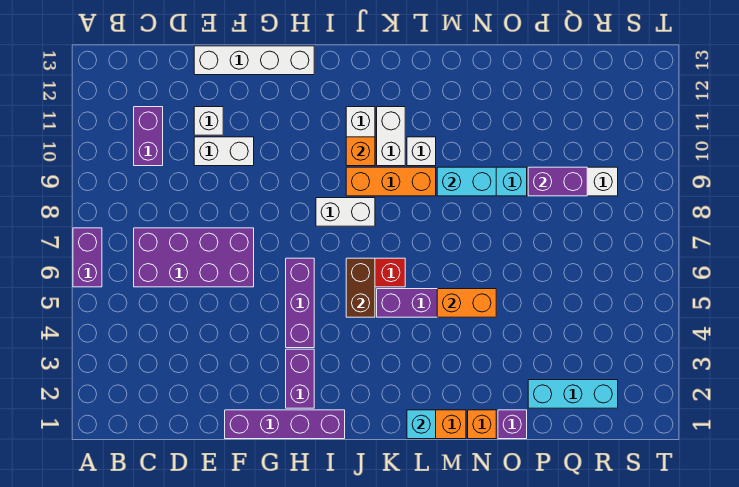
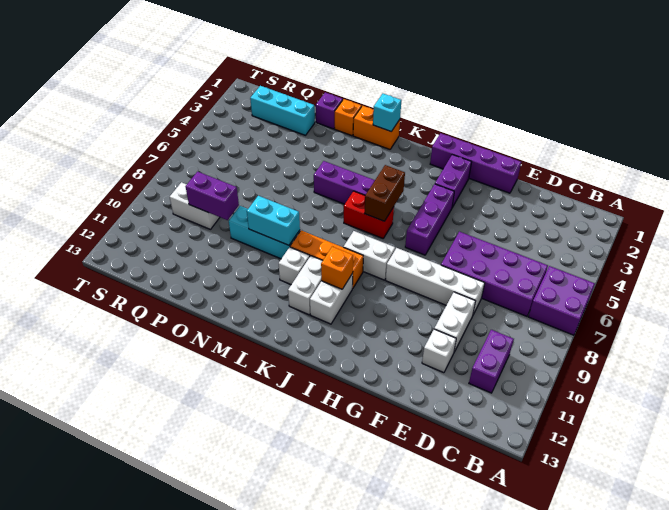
purple 1x2 brick [73,228,102,287] -> purple 2x2 brick [528,266,595,335]
white 1x2 brick [194,137,254,166] -> white 1x2 brick turned to [434,292,476,352]
white 1x4 brick [194,46,314,75] -> white 1x4 brick moved to [386,248,485,315]
orange 1x2 brick [437,289,496,317] -> none

